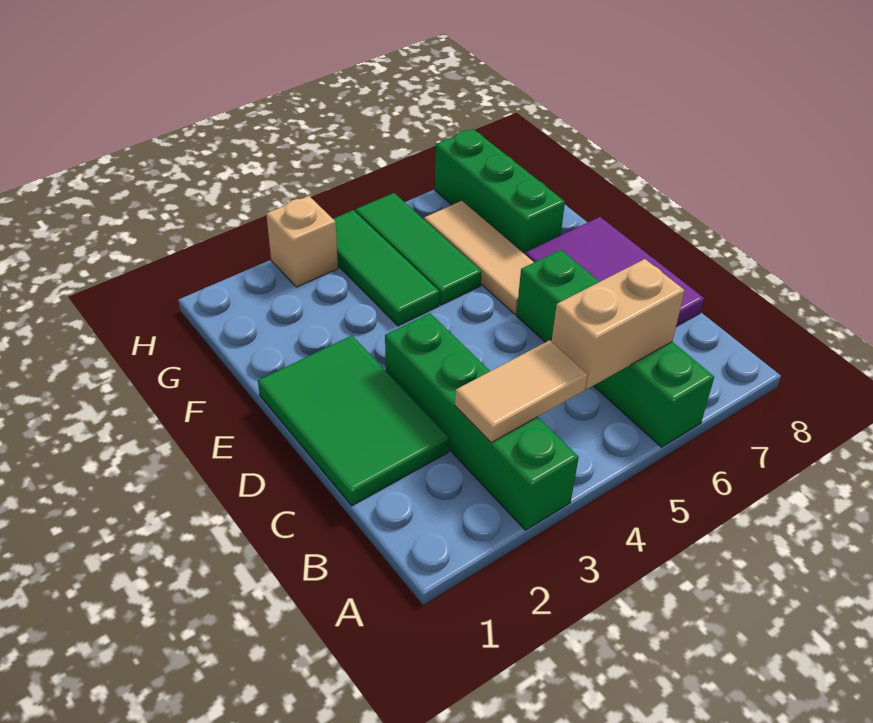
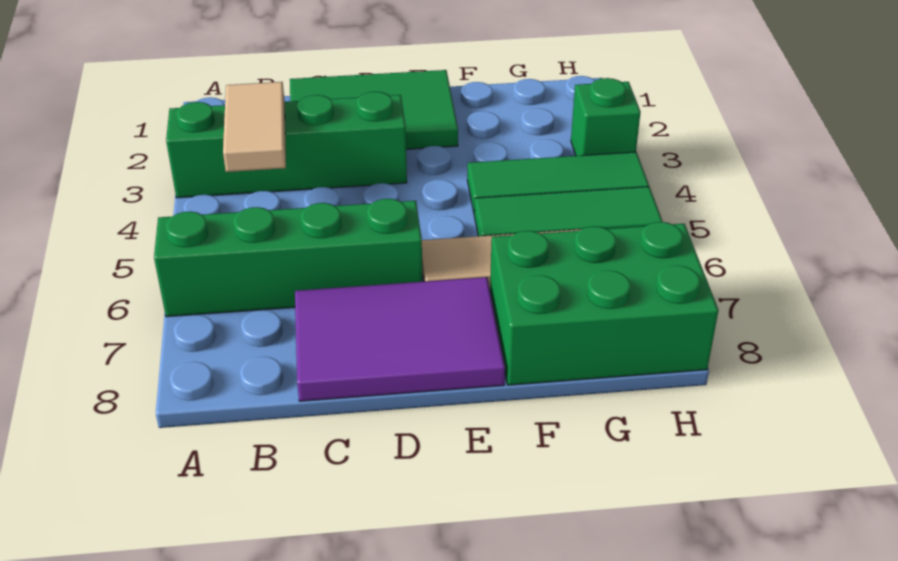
tan 1x2 brick [552,259,685,389] -> none
green 1x3 brick [435,129,565,254] -> green 2x3 brick [490,222,718,385]
tan 1x1 brick [266,196,338,287] -> green 1x1 brick [571,78,641,156]

